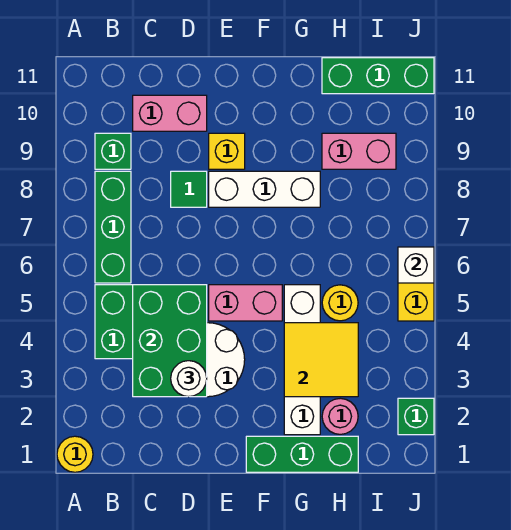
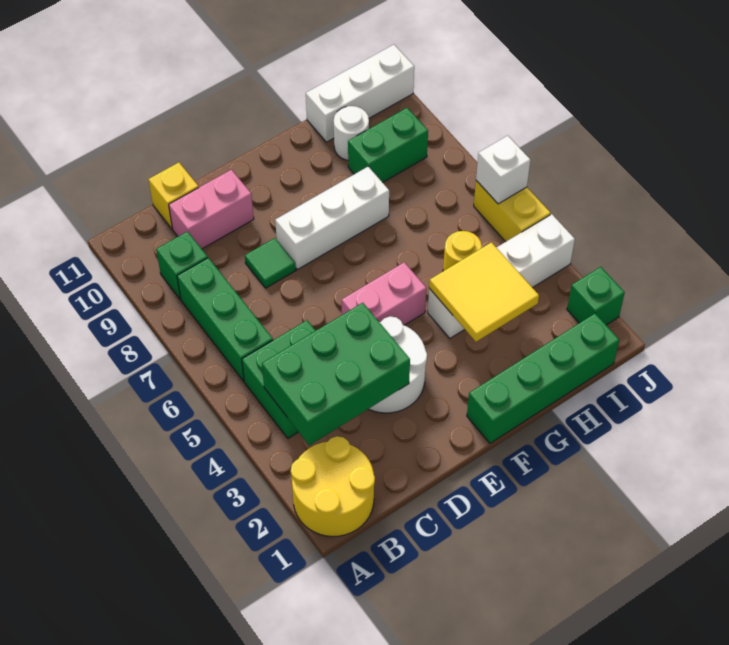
yellow 1x1 round brick [57,436,93,472] -> yellow 2x2 round brick [291,436,375,537]
green 2x3 brick [133,285,207,397] -> green 2x3 brick turned to [262,303,410,445]
white 1x1 round brick [171,361,207,397] -> white 1x1 round brick moved to [334,106,369,160]
yellow 1x1 brick [209,133,245,169] -> yellow 1x1 brick moved to [149,163,199,229]
green 1x3 brick [246,436,358,472] -> green 1x4 brick [467,314,619,443]
white 1x4 brick [284,285,320,435] -> white 1x4 brick turned to [428,214,575,338]
pink 1x1 round brick [322,398,358,434] -> none
pink 1x2 brick [322,133,396,169] -> green 1x2 brick [348,108,428,183]
green 1x3 brick [322,58,434,94] -> white 1x3 brick [306,45,414,142]

